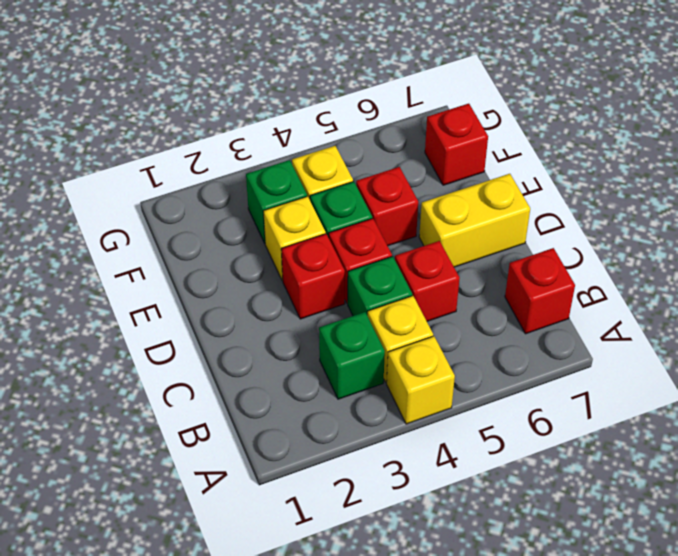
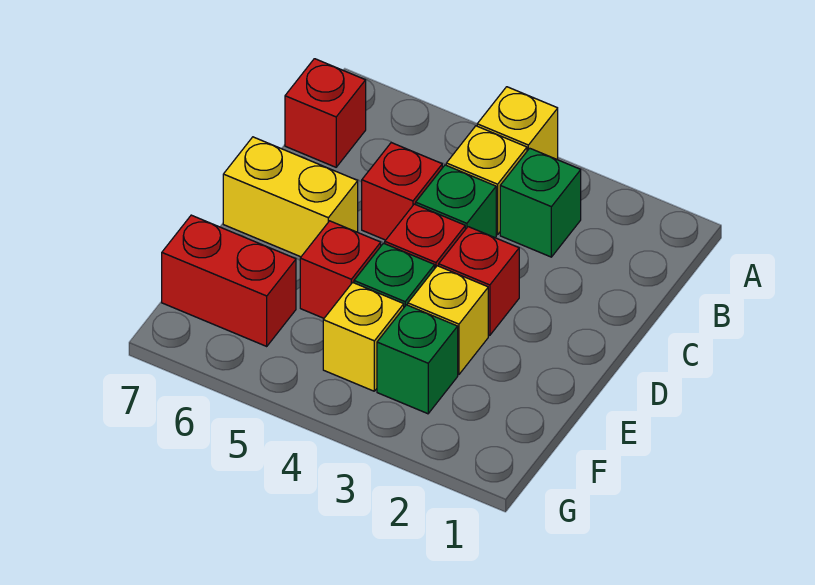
red 1x1 brick [425,104,488,185] -> red 1x2 brick [162,215,296,346]

